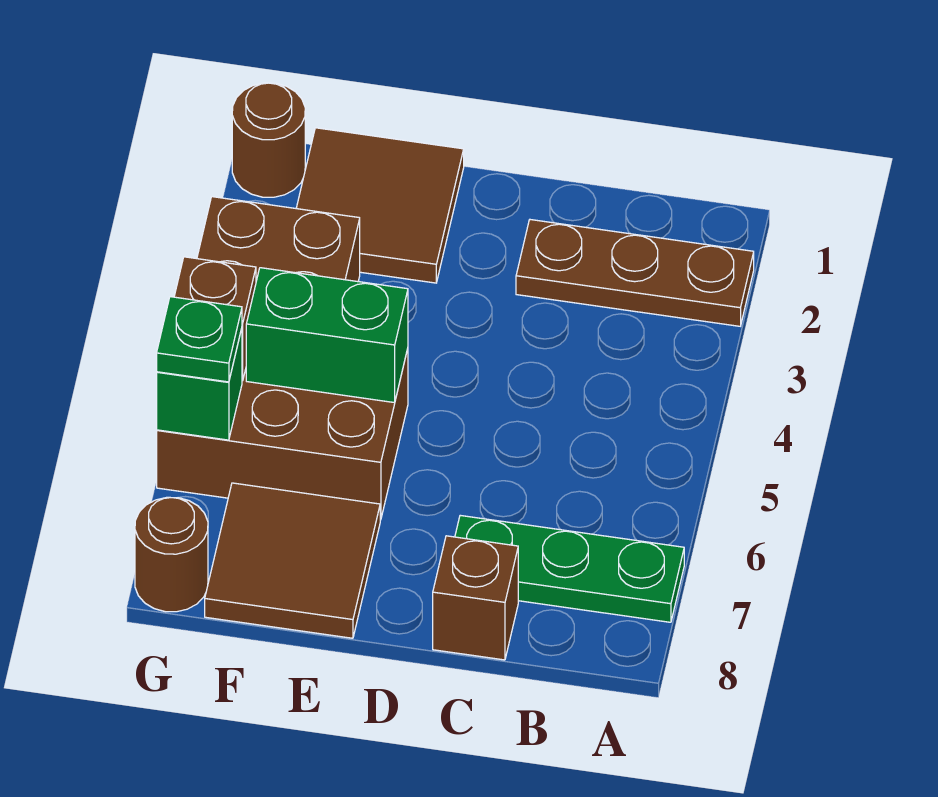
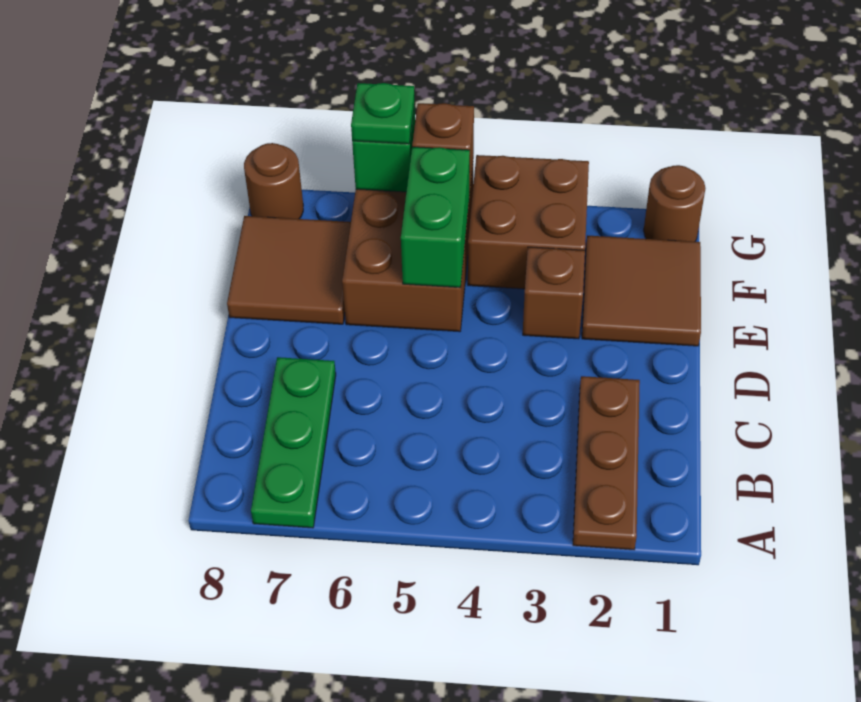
brown 1x1 brick [433,536,518,660] -> brown 1x1 brick moved to [523,247,585,339]

